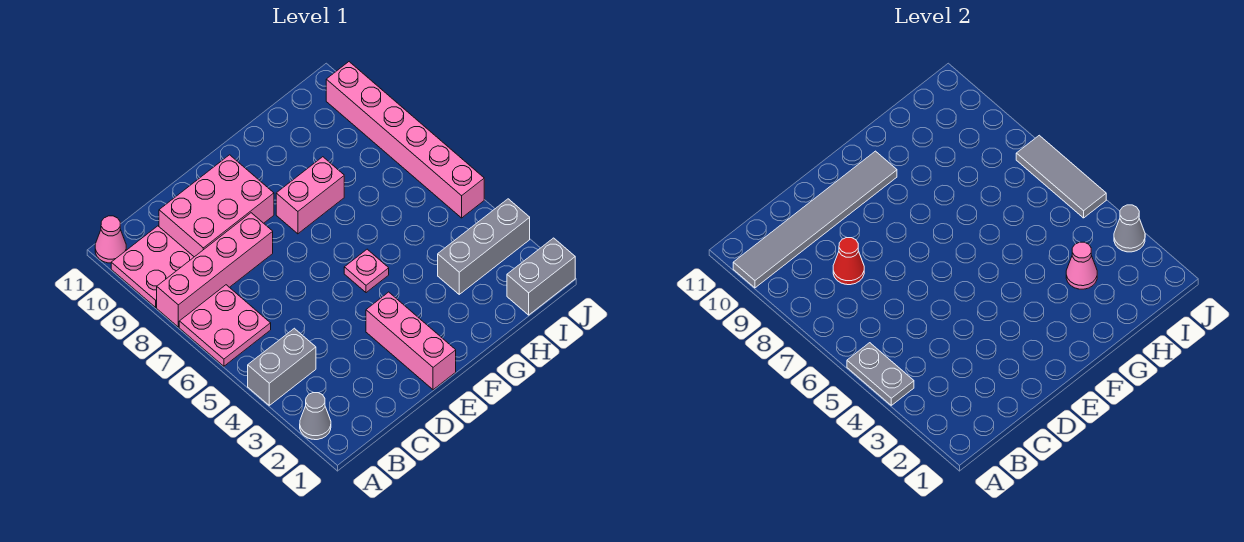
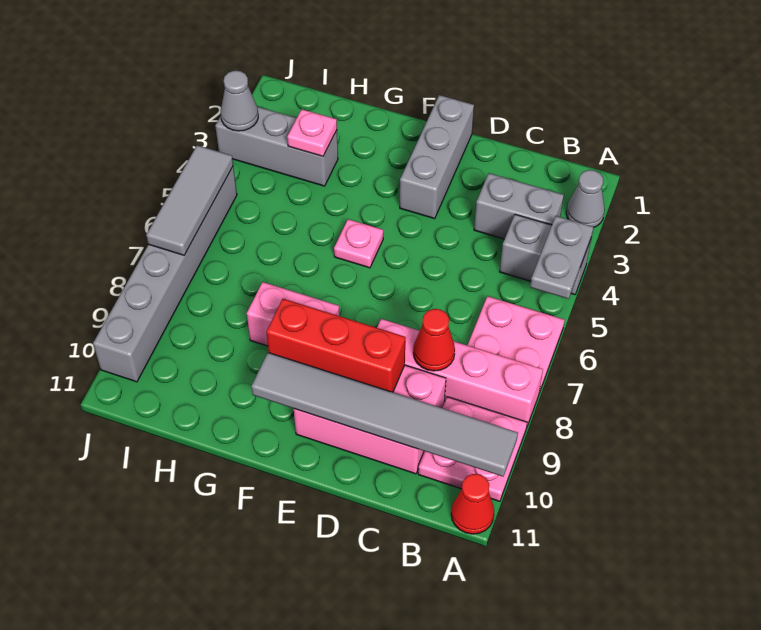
pink 1x1 cone [95,216,126,263] -> red 1x1 cone [451,474,494,534]
none -> red 1x3 brick [266,299,405,392]
pink 1x3 brick [366,292,456,390] -> grey 1x3 brick [400,95,474,219]
pink 1x1 cone [1066,242,1097,289] -> pink 1x1 plate [287,109,337,156]
grey 1x2 brick [507,238,575,315] -> grey 1x2 brick moved to [474,173,564,239]
pink 1x6 brick [326,62,484,218] -> grey 1x6 brick [93,167,237,382]

